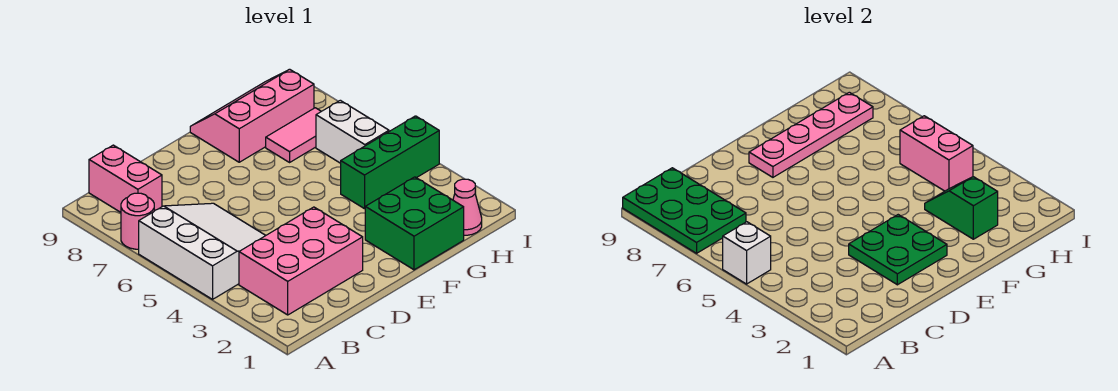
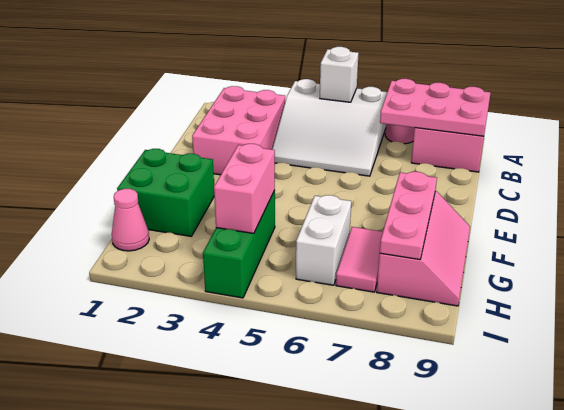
green 2x3 plate [623,168,746,253] -> pink 2x3 plate [380,79,490,136]
green 2x2 plate [849,215,947,285] -> none
pink 1x4 plate [749,92,873,177] -> pink 1x3 plate [380,172,437,260]
green 1x2 slope [925,177,998,239] -> none
pink 1x2 brick [900,116,973,191] -> pink 1x2 brick turned to [214,144,275,233]
white 1x2 brick [316,100,389,163] -> white 1x2 brick turned to [296,195,351,285]

